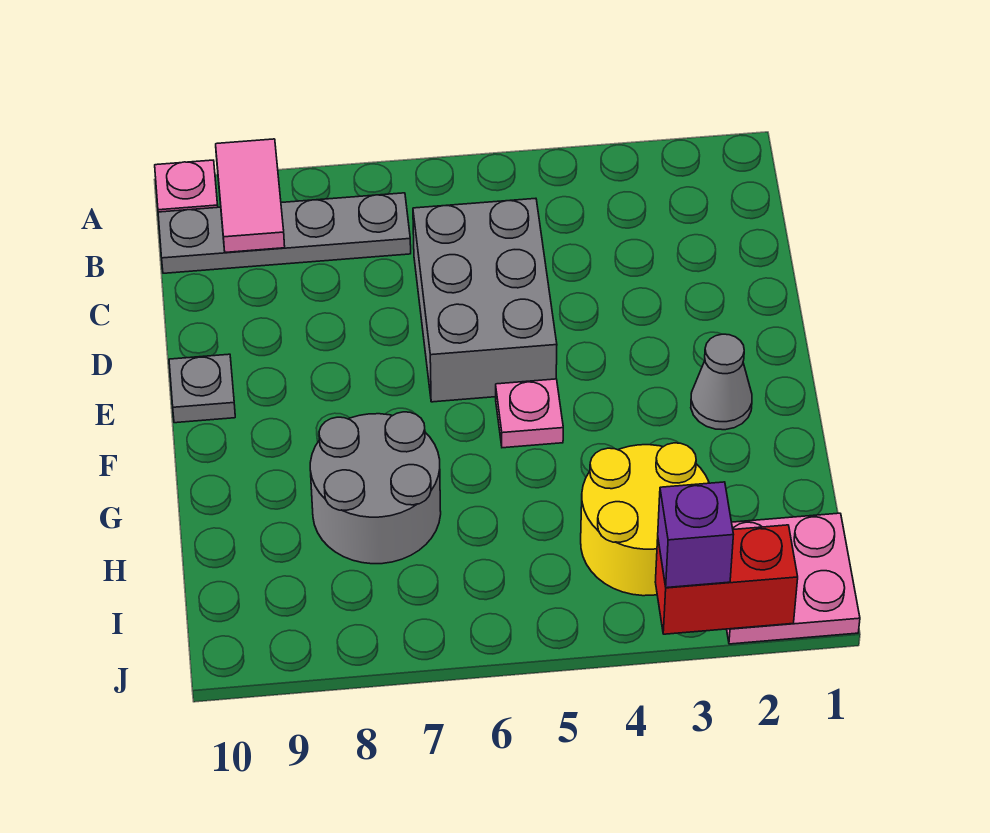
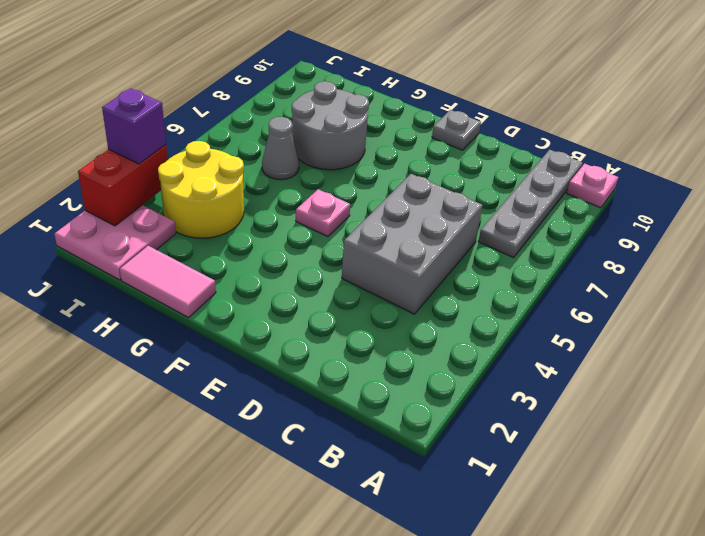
pink 1x2 tile [216,139,285,252] -> pink 1x2 tile moved to [120,246,216,318]
grey 2x3 brick [413,198,557,402] -> grey 2x3 brick turned to [342,174,483,314]
grey 1x1 cone [691,334,752,430] -> grey 1x1 cone moved to [262,117,299,180]

